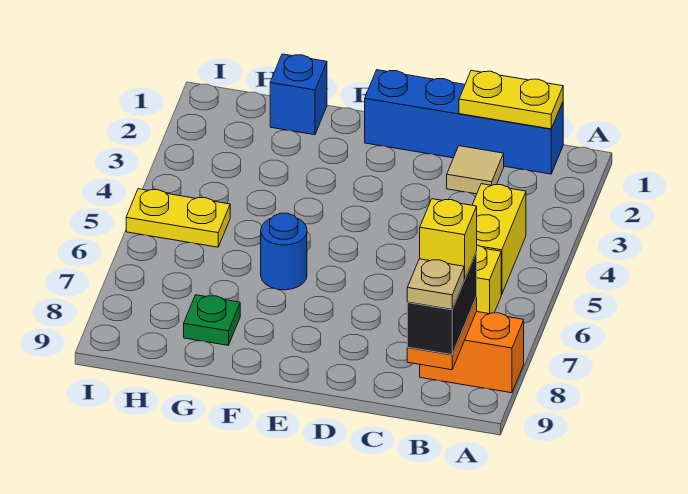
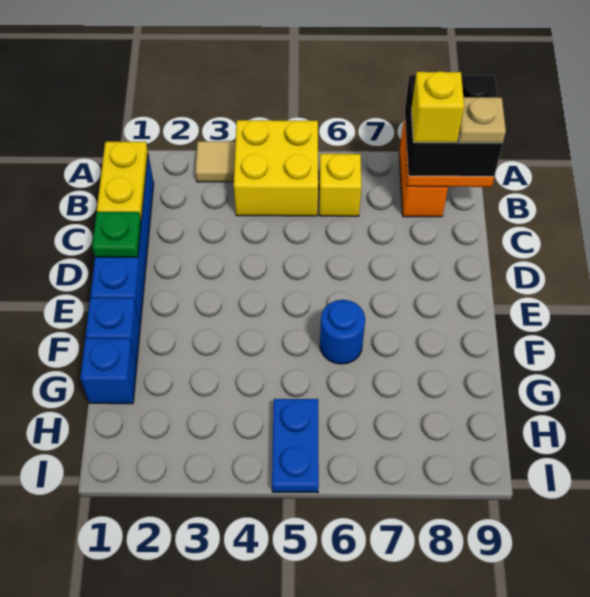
yellow 1x2 brick [473,184,526,295] -> yellow 2x2 brick [234,120,318,216]
black 1x2 brick [407,252,477,355] -> black 2x2 brick [405,75,503,176]
tan 1x1 tile [447,146,504,194] -> tan 1x1 tile moved to [195,141,236,182]
none -> blue 1x1 brick [86,298,141,363]
green 1x1 plate [184,295,240,345] -> green 1x1 plate moved to [92,212,141,257]
yellow 1x2 plate [126,189,230,247] -> blue 1x2 plate [272,399,319,493]

